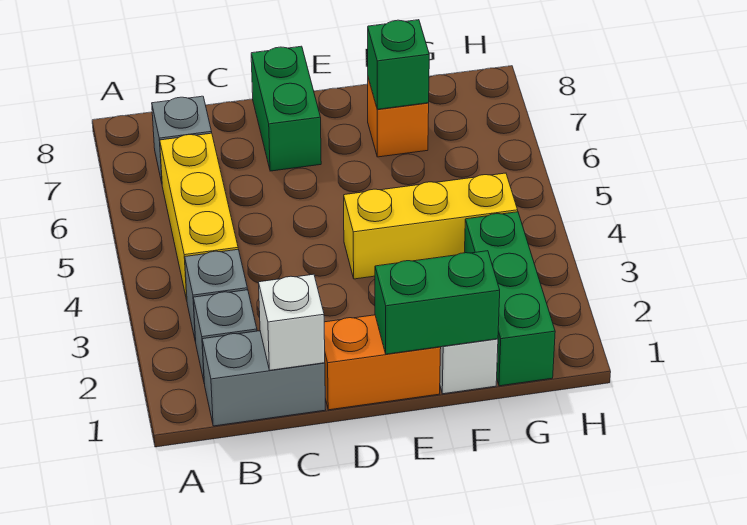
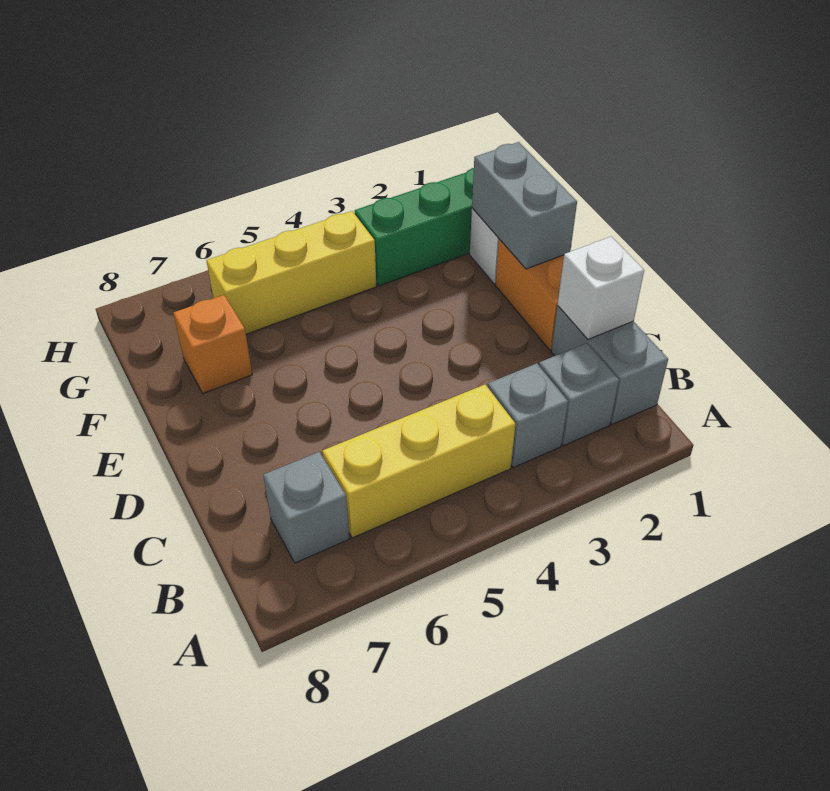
green 1x2 brick [251,46,321,171] -> none
green 1x2 brick [375,251,500,354] -> grey 1x2 brick [472,142,577,269]
yellow 1x3 brick [344,173,518,279] -> yellow 1x3 brick turned to [206,211,376,334]
green 1x1 brick [368,20,429,109] -> none

